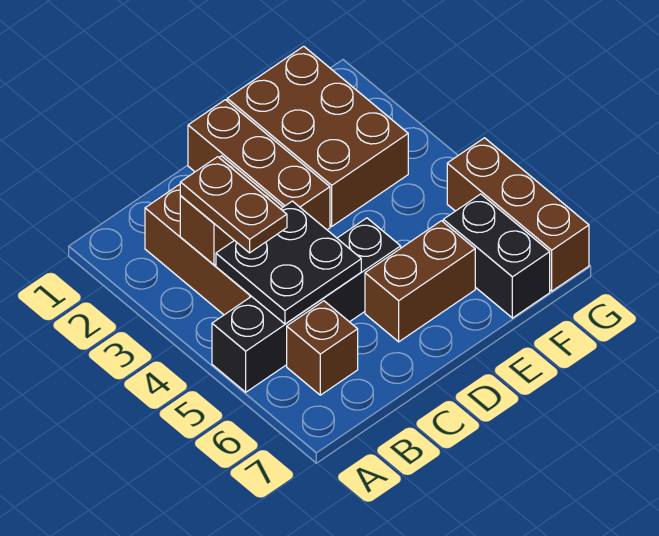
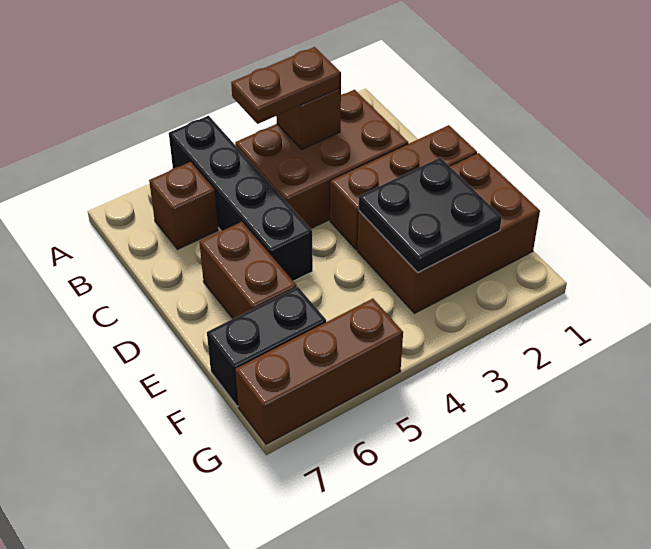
black 2x2 plate [216,201,361,324] -> black 2x2 plate moved to [359,158,502,272]

